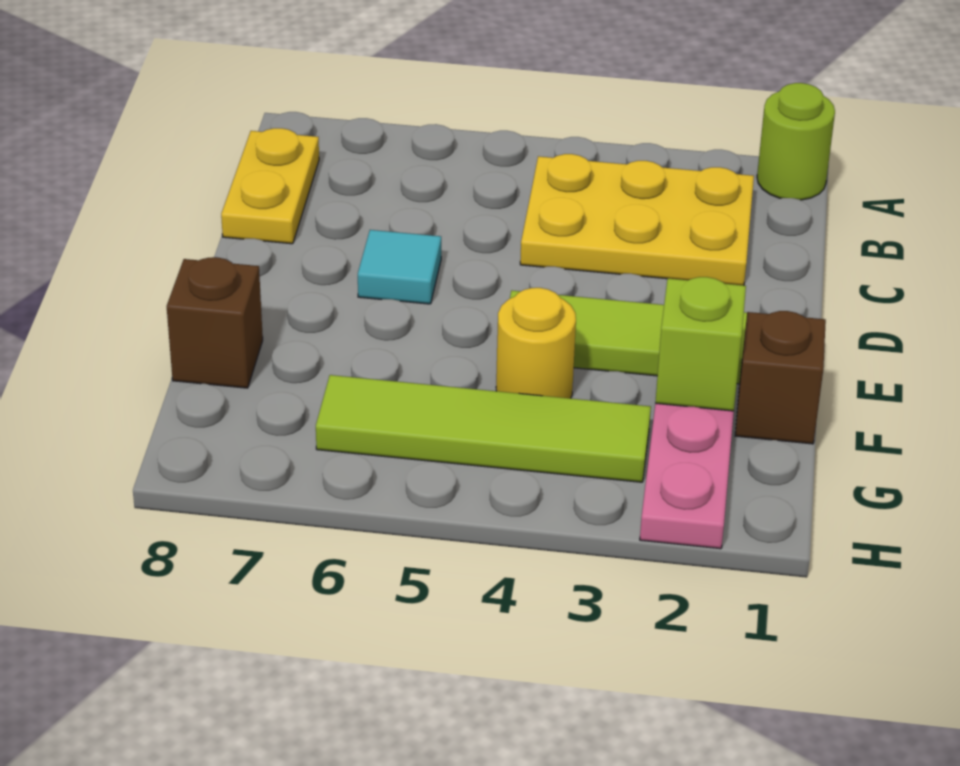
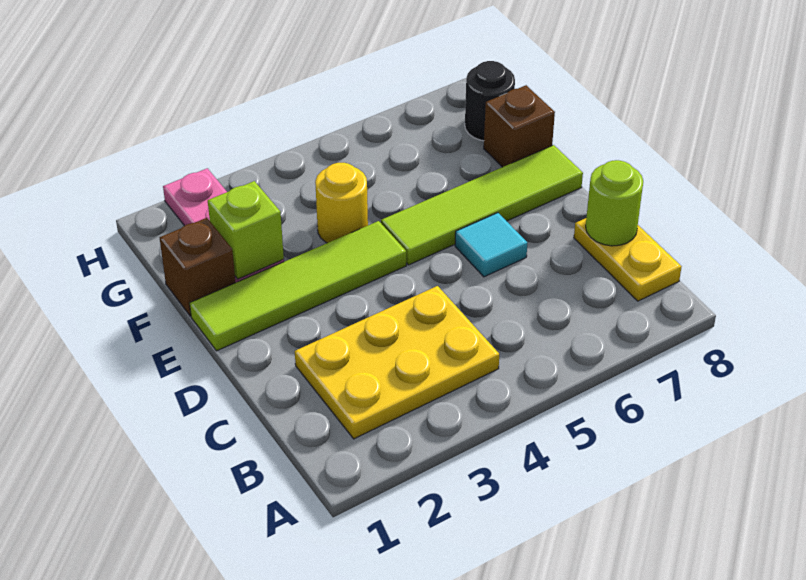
lime 1x1 round brick [757,83,835,200] -> lime 1x1 round brick moved to [586,160,643,246]
lime 1x4 tile [316,375,651,482] -> lime 1x4 tile moved to [381,145,583,265]
none -> black 1x1 round brick [465,61,515,141]

